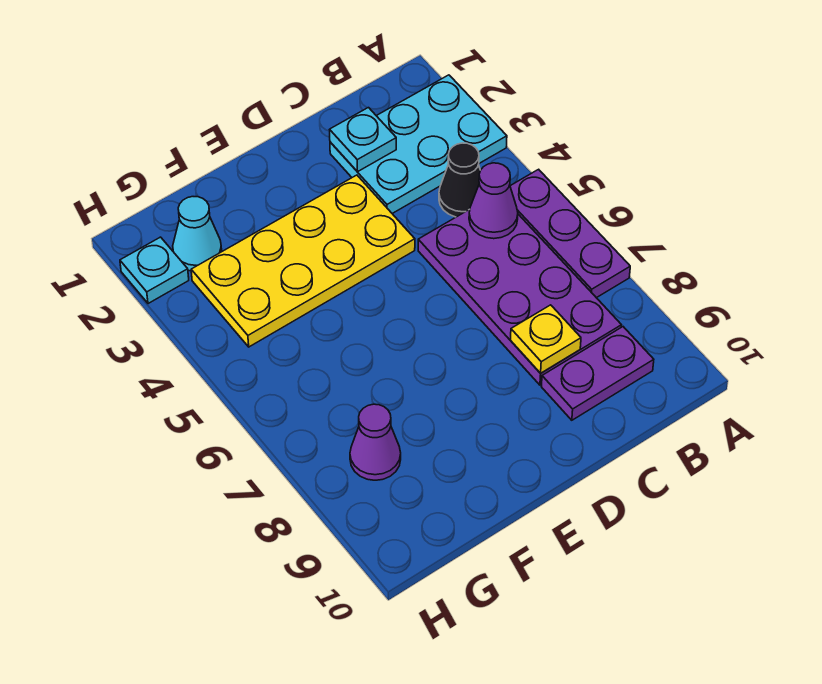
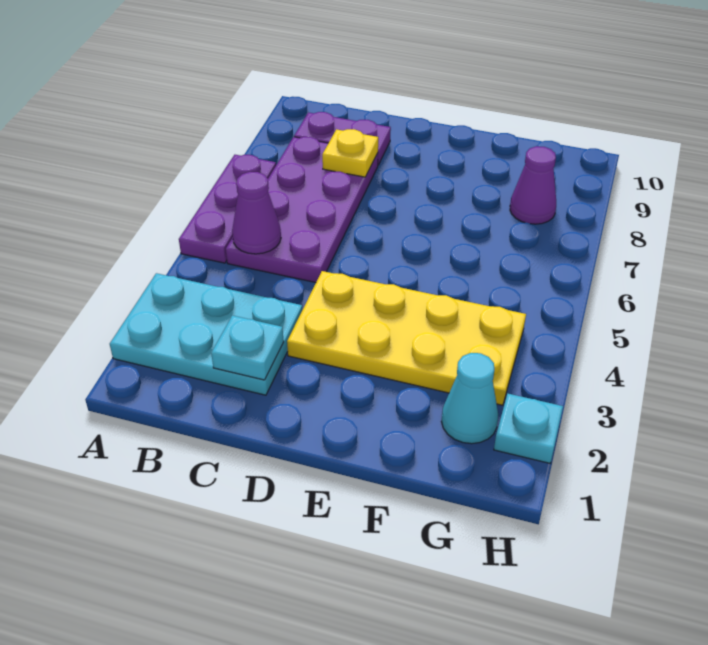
black 1x1 cone [439,143,480,217] -> none

